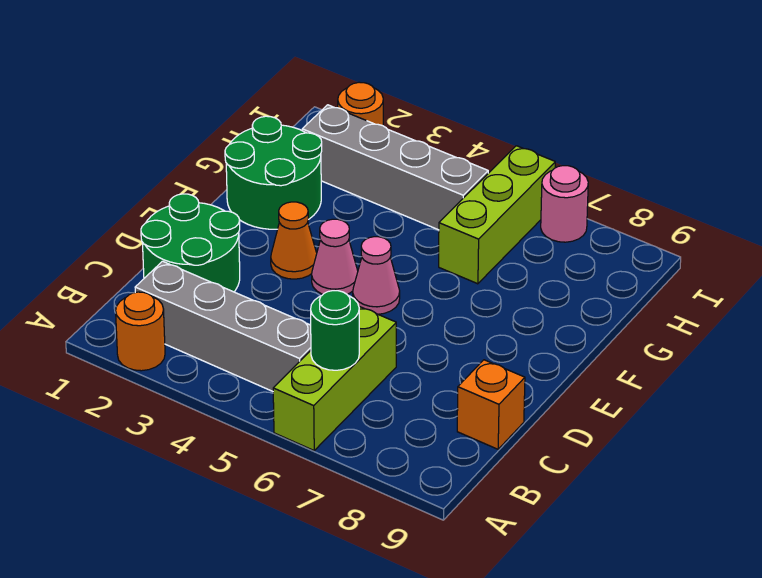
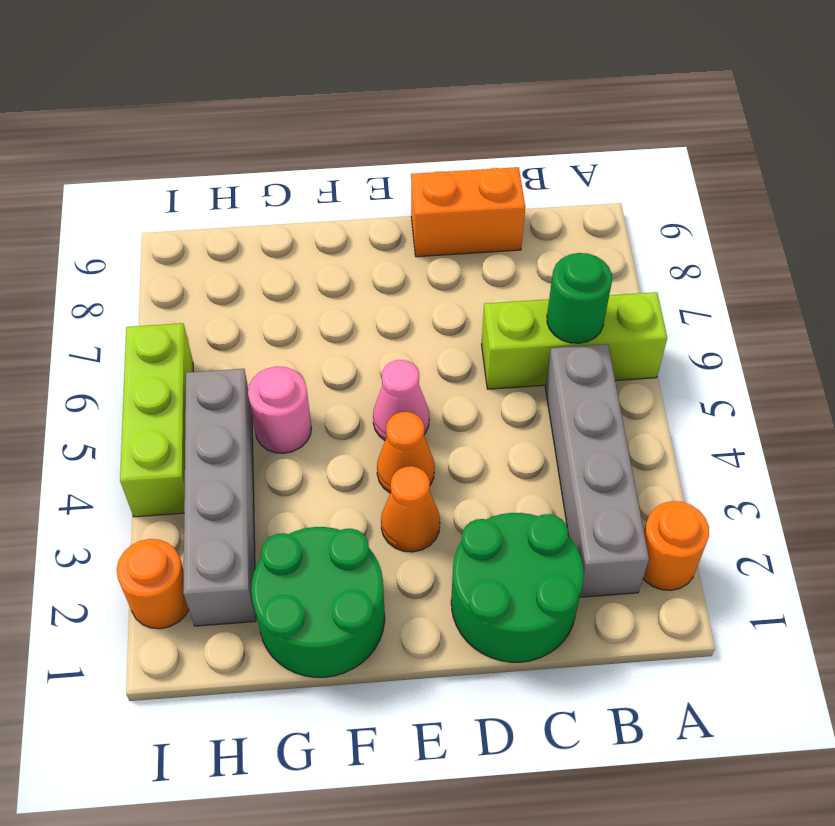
orange 1x1 brick [457,360,525,449] -> orange 1x2 brick [411,167,525,257]
pink 1x1 cone [312,219,358,294] -> orange 1x1 cone [377,412,435,493]
lime 1x3 brick [439,146,555,284] -> lime 1x3 brick turned to [120,323,193,517]
pink 1x1 round brick [541,166,588,242] -> pink 1x1 round brick moved to [248,367,312,453]

